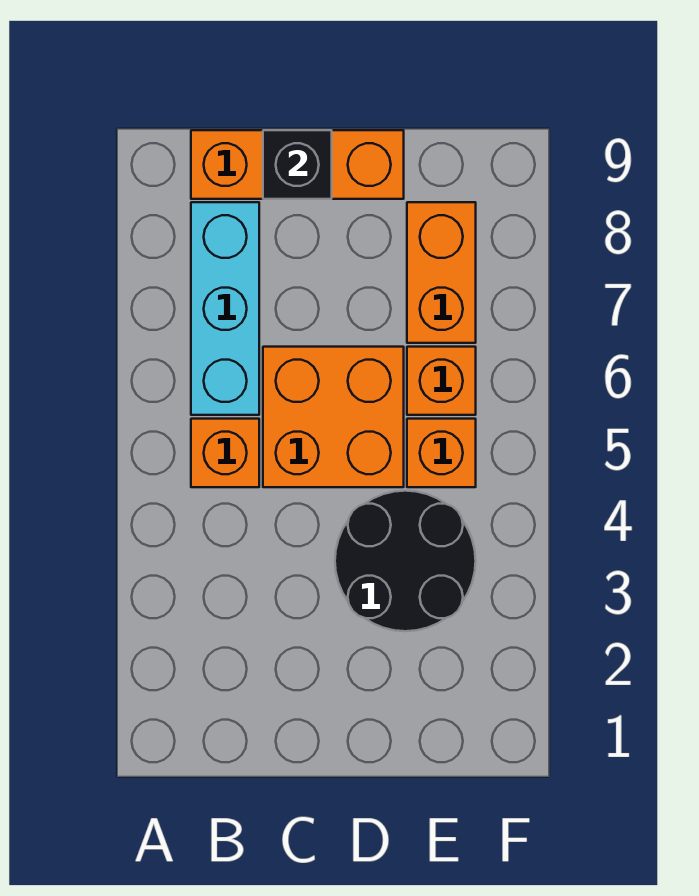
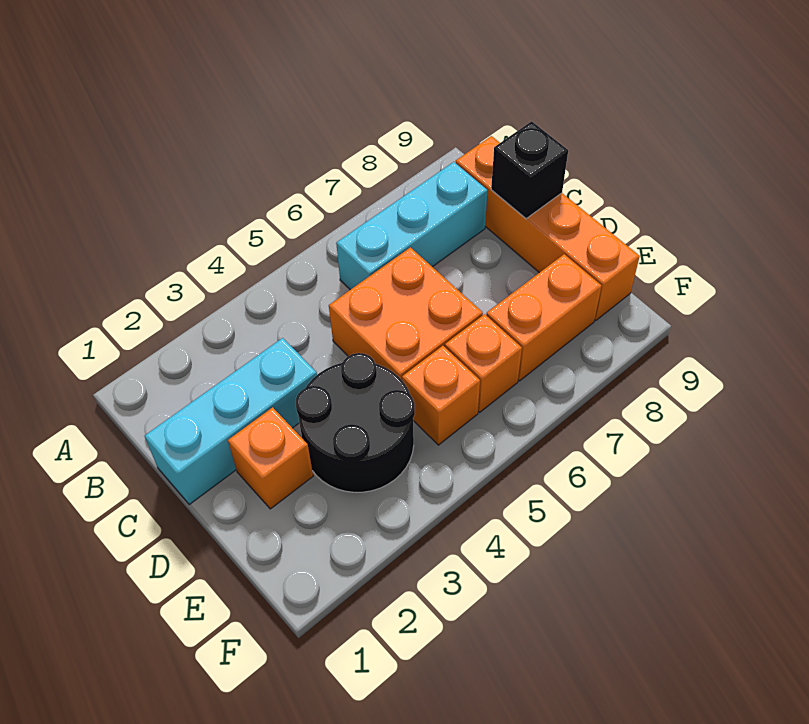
orange 1x1 brick [191,419,259,487] -> orange 1x1 brick moved to [228,407,313,509]
orange 1x3 brick [191,130,404,199] -> orange 1x4 brick [456,136,640,321]
none -> cyan 1x3 brick [145,338,317,505]

